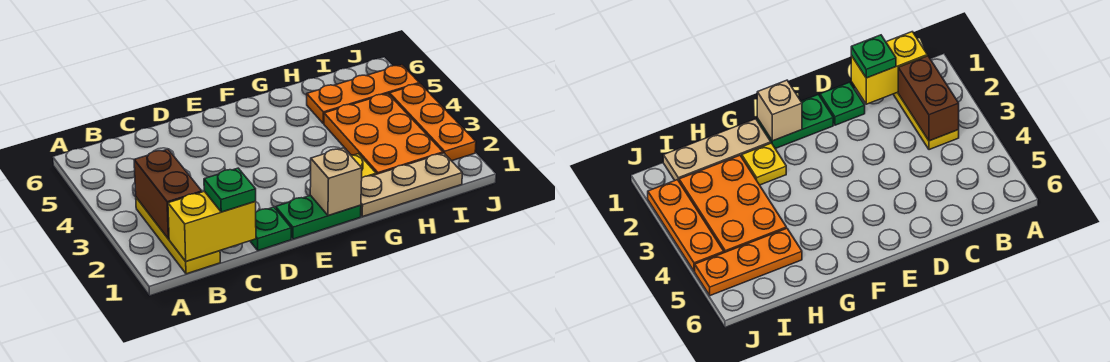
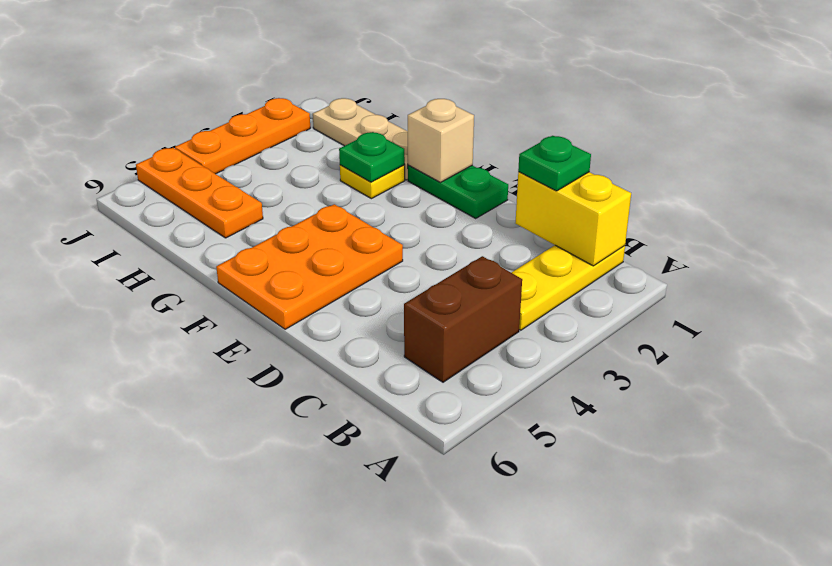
brown 1x2 brick [134,149,202,239] -> brown 1x2 brick moved to [404,256,522,382]
green 1x1 plate [250,207,291,250] -> green 1x1 plate moved to [339,132,405,182]
orange 2x3 plate [324,94,443,174] -> orange 2x3 plate moved to [216,204,403,329]

